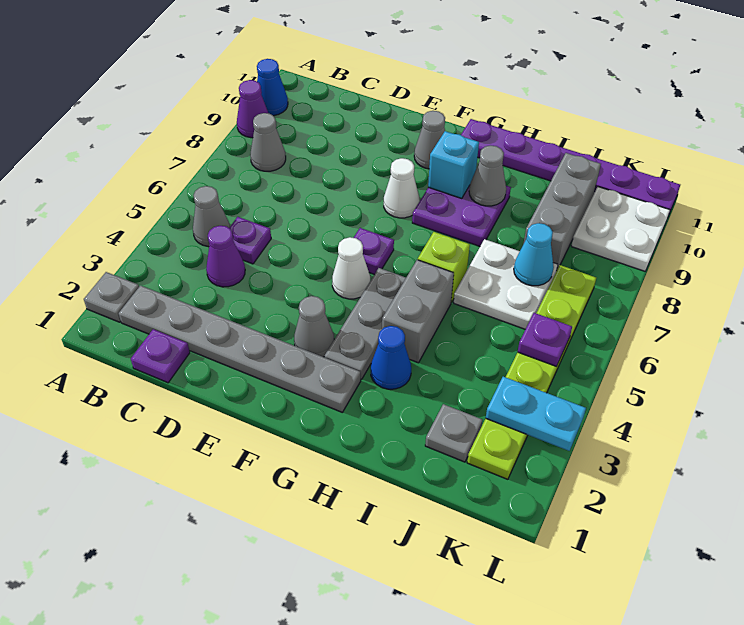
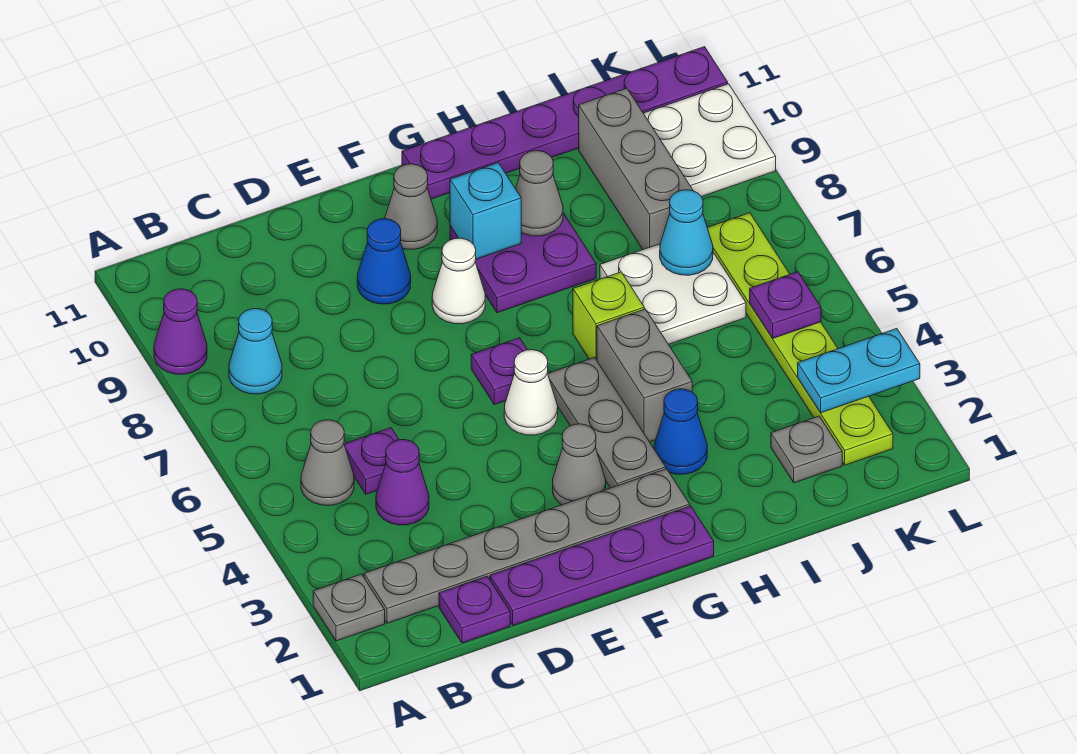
blue 1x1 cone [257,59,288,116] -> blue 1x1 cone moved to [357,219,411,304]
grey 1x1 cone [250,113,286,171] -> cyan 1x1 cone [229,309,282,394]
none -> purple 1x4 plate [490,506,714,625]

